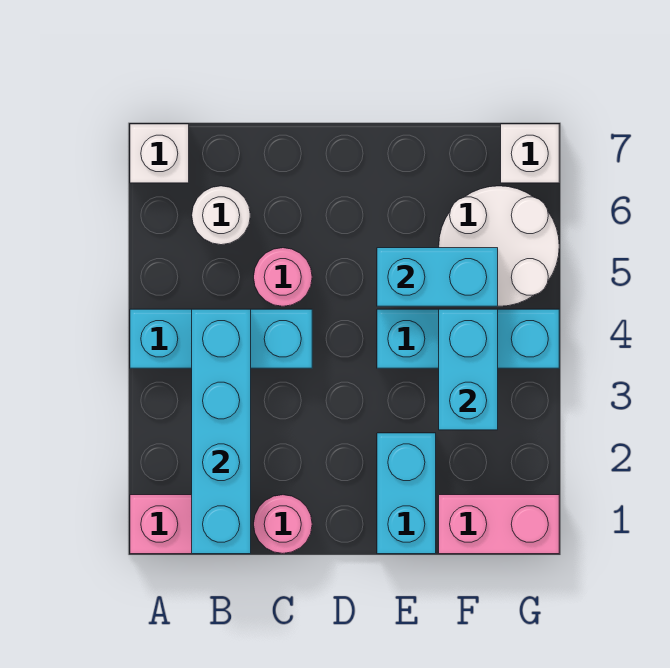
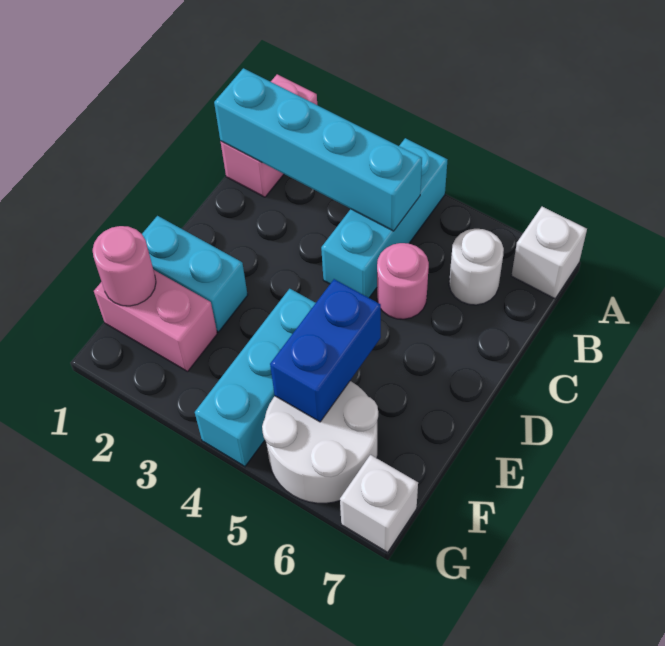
pink 1x1 round brick [254,495,312,553] -> pink 1x1 round brick moved to [93,226,156,306]
cyan 1x2 brick [377,248,498,306] -> blue 1x2 brick [270,279,381,422]
pink 1x2 brick [439,495,559,554] -> pink 1x2 brick turned to [94,270,217,372]
cyan 1x2 brick [439,309,498,430] -> none

